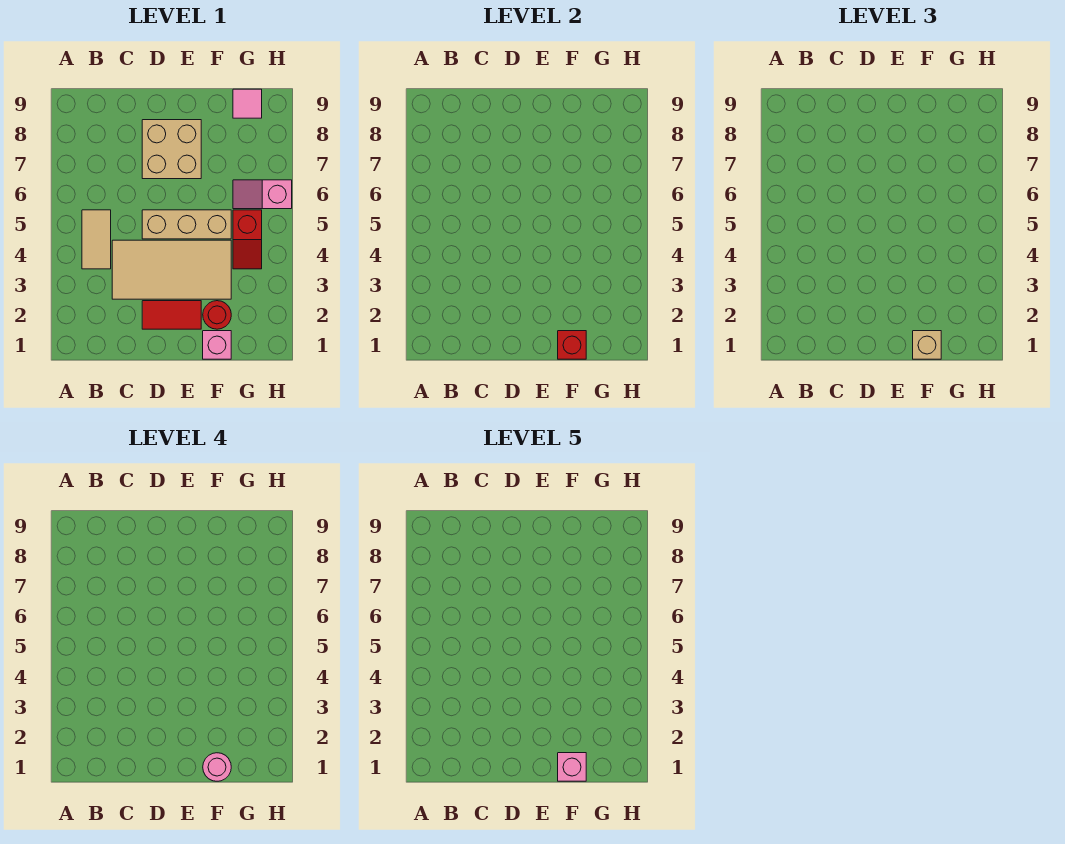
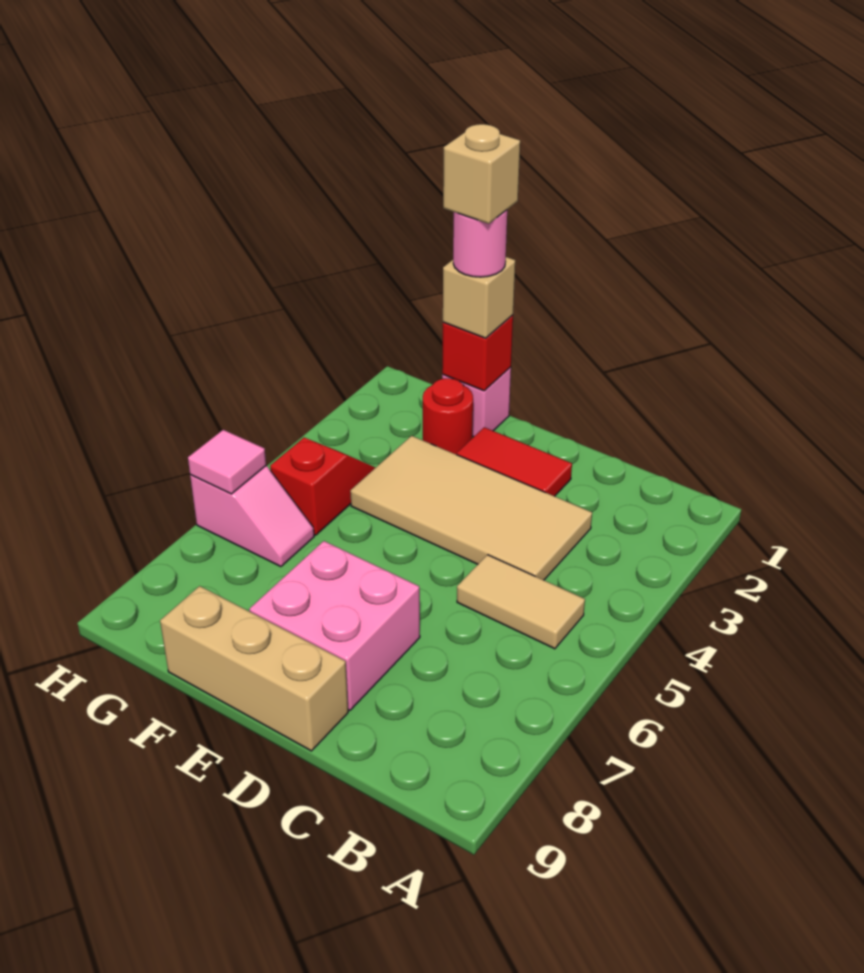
tan 1x2 tile [82,210,111,269] -> tan 1x2 tile turned to [457,555,585,649]
tan 1x3 brick [142,210,231,239] -> tan 1x3 brick moved to [160,586,348,751]
tan 2x2 brick [142,120,201,179] -> pink 2x2 brick [249,541,420,710]
pink 1x1 brick [558,753,586,781] -> tan 1x1 brick [443,124,520,224]
pink 1x1 tile [233,89,262,118] -> pink 1x1 tile moved to [188,430,266,494]

